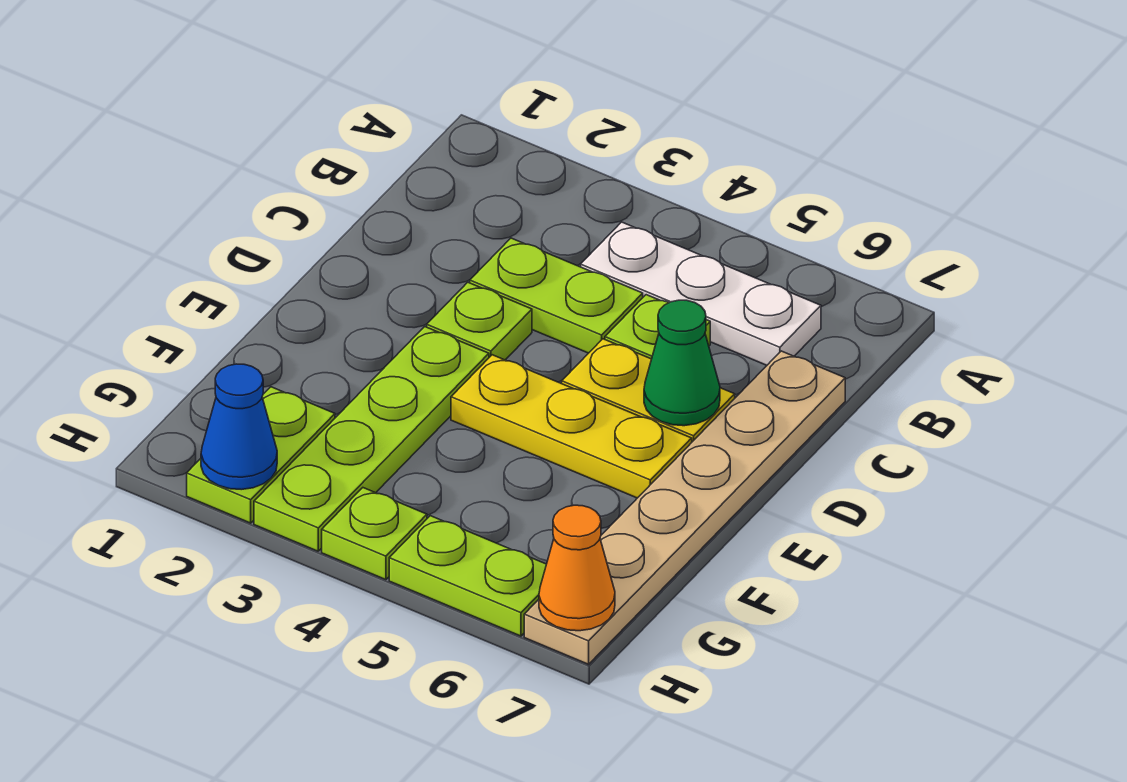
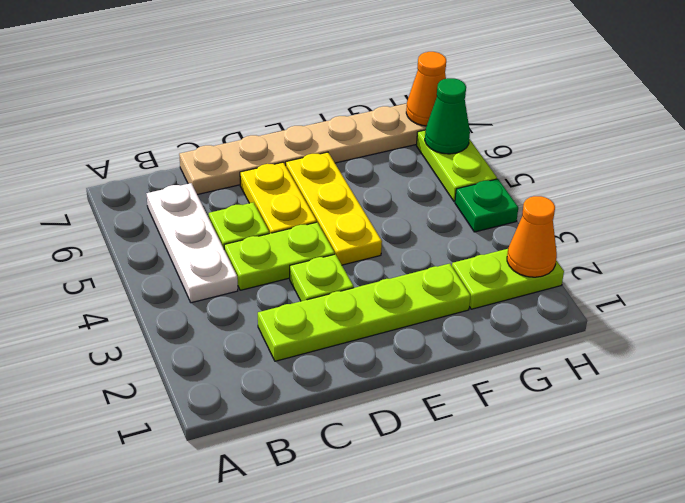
lime 1x2 plate [470,238,643,353] -> lime 1x2 plate turned to [224,222,335,290]
green 1x1 cone [644,300,720,426] -> green 1x1 cone moved to [425,78,470,154]
lime 1x4 plate [254,327,489,551] -> lime 1x4 plate moved to [258,264,471,361]
blue 1x1 cone [201,364,277,490] -> orange 1x1 cone [507,196,557,277]
lime 1x1 plate [322,488,427,580] -> green 1x1 plate [455,179,518,232]

